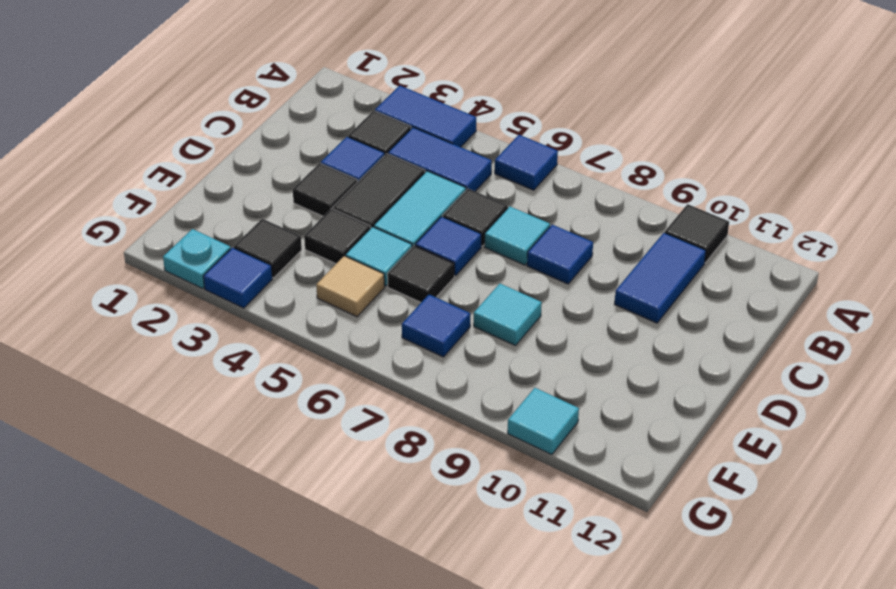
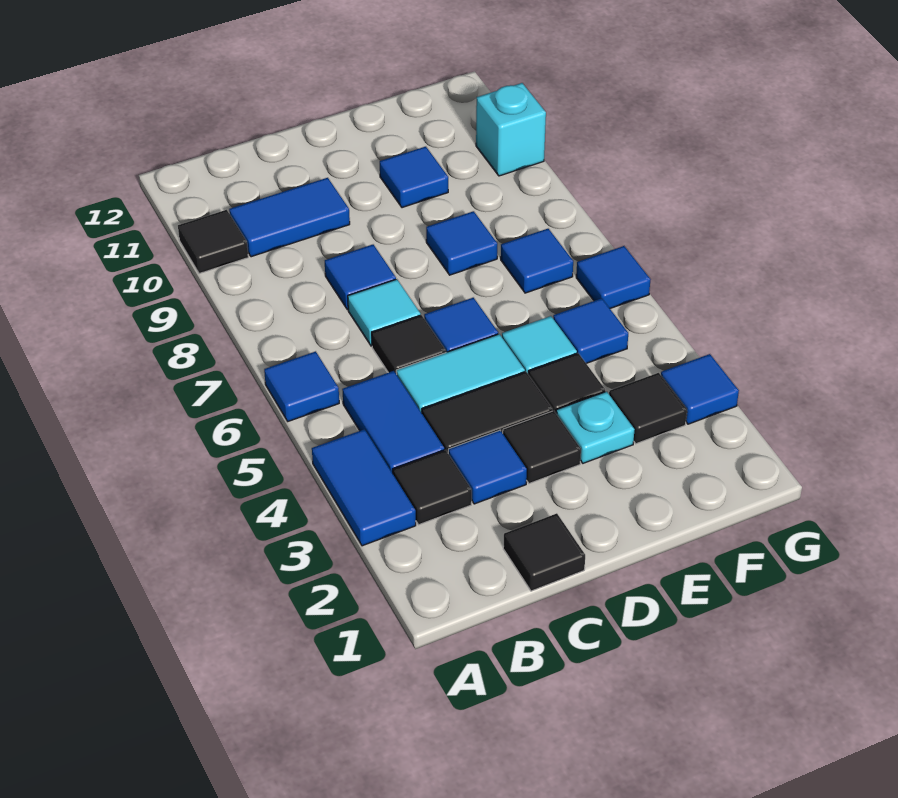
black 1x1 tile [387,245,454,302] -> black 1x1 tile moved to [503,513,585,591]
cyan 1x1 tile [474,284,542,346] -> blue 1x1 tile [426,211,497,275]
none -> blue 1x1 tile [380,147,448,208]
tan 1x1 tile [316,256,384,317] -> blue 1x1 tile [553,298,628,363]
cyan 1x1 plate [163,229,231,289] -> cyan 1x1 plate moved to [556,392,635,463]
none -> blue 1x1 tile [576,246,651,308]
cyan 1x1 tile [508,388,579,455] -> cyan 1x1 brick [476,83,546,176]

